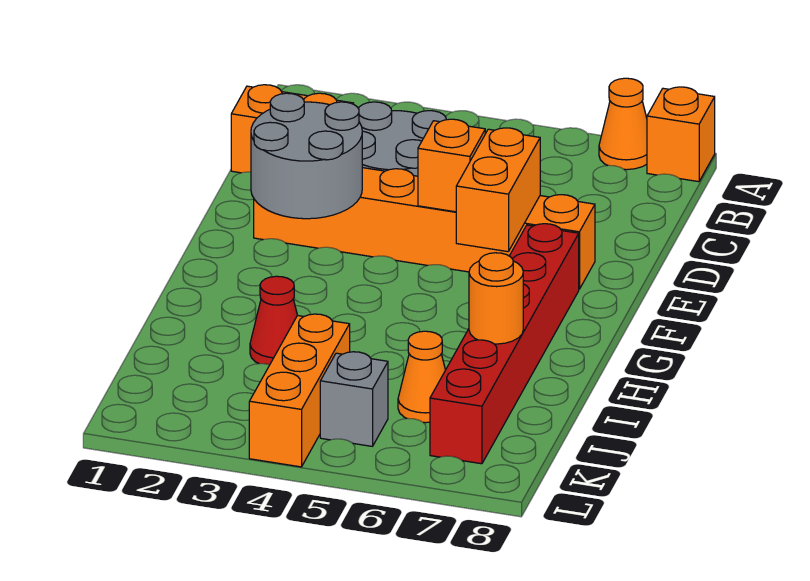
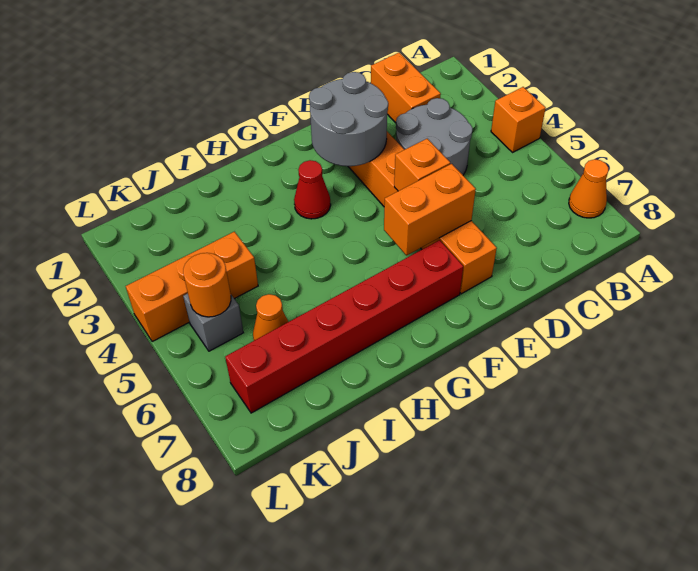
orange 1x1 brick [647,87,715,182] -> orange 1x1 brick moved to [491,87,545,152]
red 1x1 cone [250,276,297,365] -> red 1x1 cone moved to [294,160,331,219]
orange 1x1 round brick [469,253,523,344] -> orange 1x1 round brick moved to [183,253,231,317]

